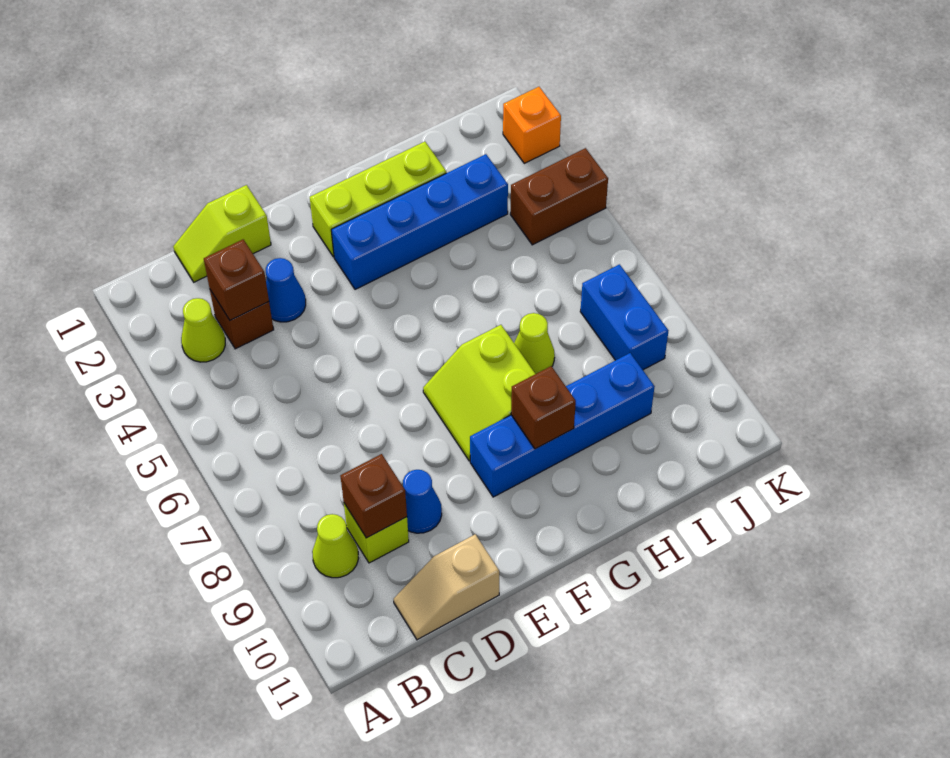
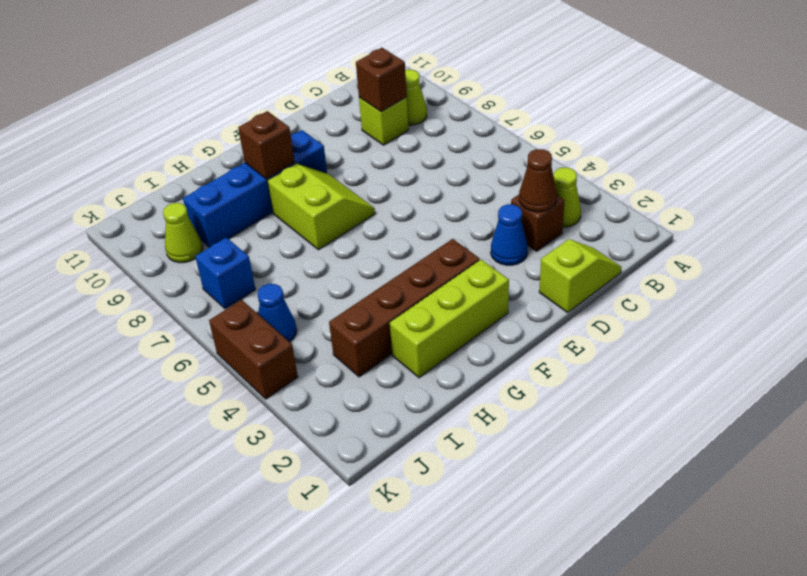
brown 1x1 brick [204,239,269,320] -> brown 1x1 cone [519,149,557,212]
tan 1x2 slope [394,534,499,640] -> none
blue 1x1 cone [403,470,442,533] -> blue 1x1 cone moved to [258,284,297,342]
blue 1x4 brick [331,154,508,289] -> brown 1x4 brick [329,239,480,377]
lime 1x1 cone [514,313,555,374] -> lime 1x1 cone moved to [163,203,203,263]
brown 1x2 brick [510,148,608,245] -> brown 1x2 brick turned to [209,300,298,399]
blue 1x2 brick [580,264,668,370] -> blue 1x1 brick [195,237,256,309]
orange 1x1 brick [503,87,561,163] -> none

